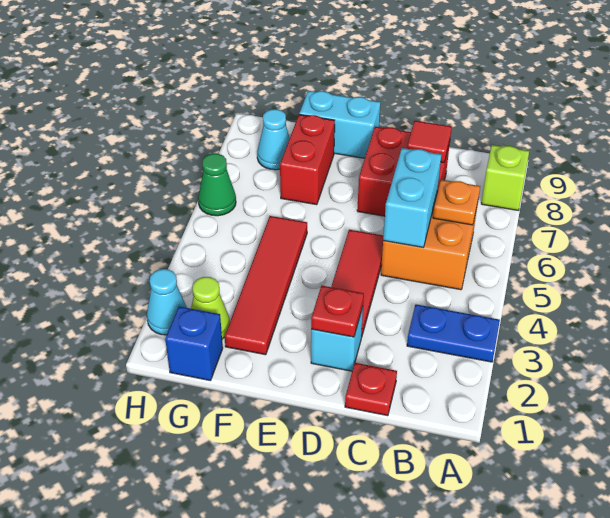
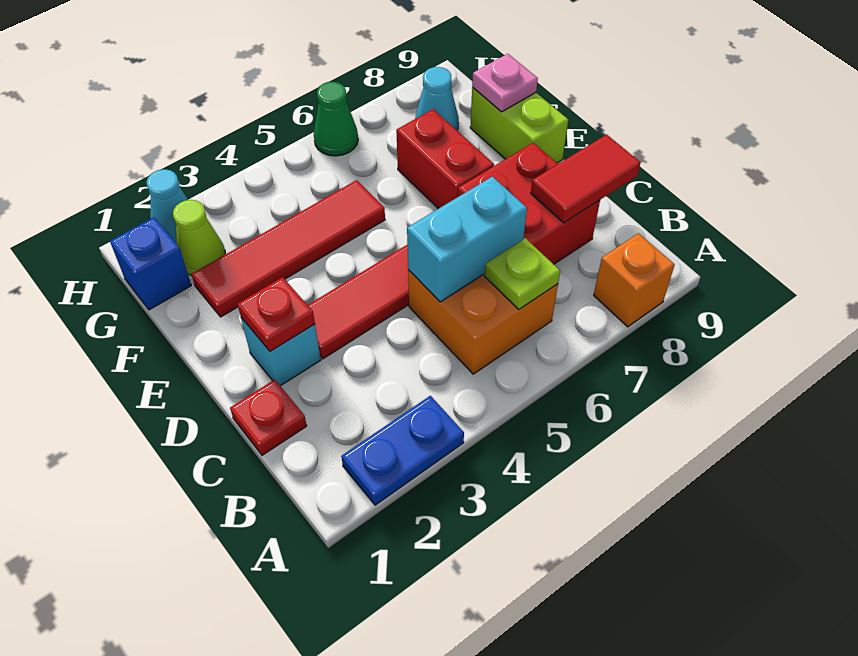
blue 1x2 plate [407,304,500,362] -> blue 1x2 plate turned to [341,396,464,505]
lime 1x1 brick [481,145,529,211] -> orange 1x1 brick [594,233,675,327]
orange 1x1 plate [433,180,480,225] -> lime 1x1 plate [485,238,560,309]
red 1x1 tile [407,121,452,162] -> red 1x2 tile [531,135,641,223]
cyan 1x2 brick [299,91,380,158] -> lime 1x2 brick [470,88,568,163]
red 1x2 brick [280,115,335,205] -> red 1x2 brick turned to [396,109,494,209]
none -> pink 1x1 plate [472,54,538,112]

